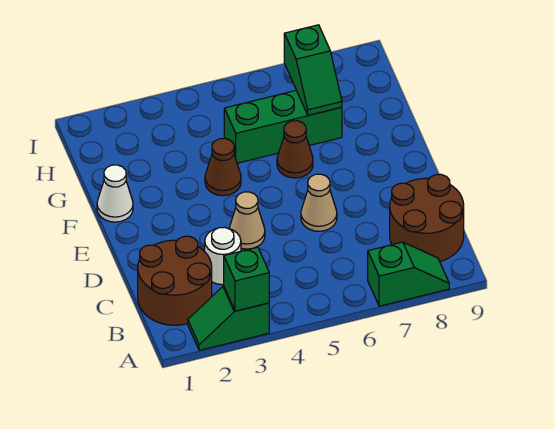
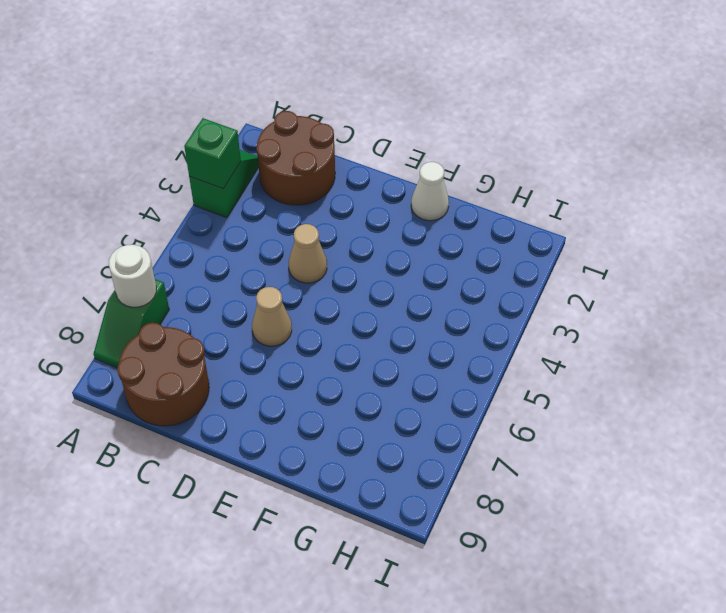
white 1x1 round brick [205,227,241,285] -> white 1x1 round brick moved to [109,245,156,307]
brown 1x1 cone [205,138,241,196] -> none
brown 1x1 cone [277,121,313,178] -> none
green 1x3 brick [224,90,342,163] -> none
green 1x2 slope [284,25,342,115] -> none

